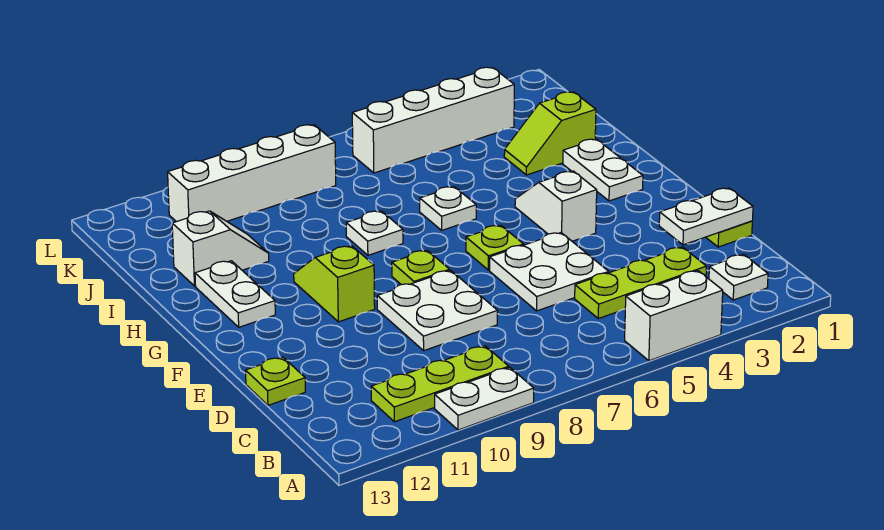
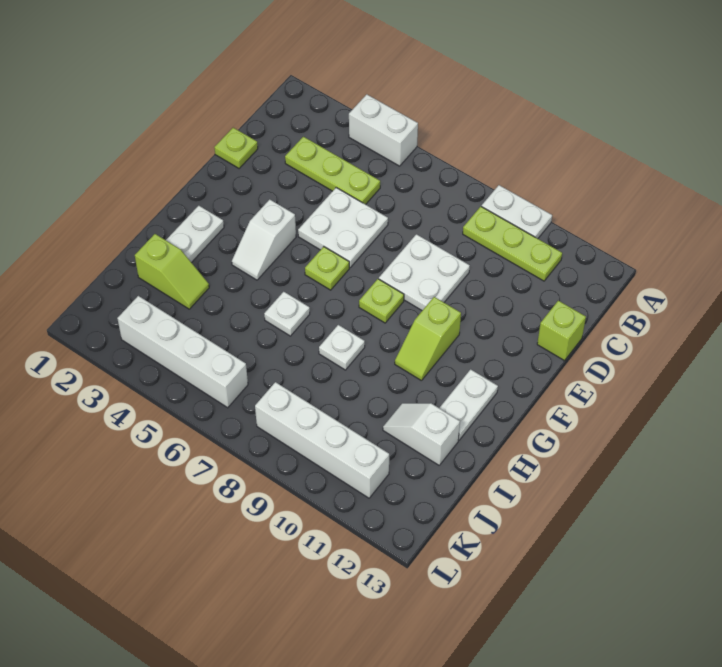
white 1x1 plate [709,255,768,300] -> none
white 1x2 plate [659,188,753,245] -> none
lime 1x1 plate [246,357,305,405] -> lime 1x1 brick [537,301,586,361]

